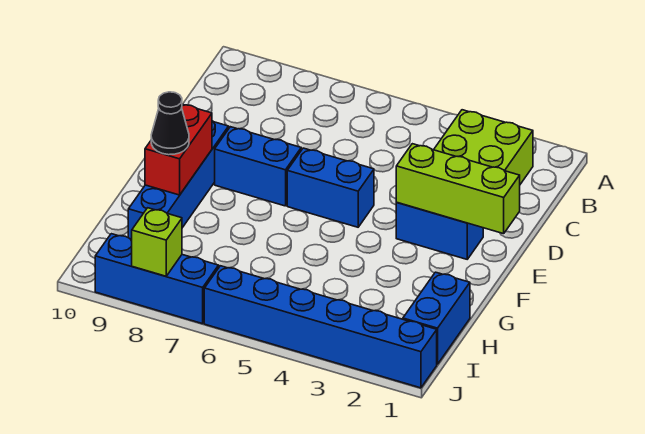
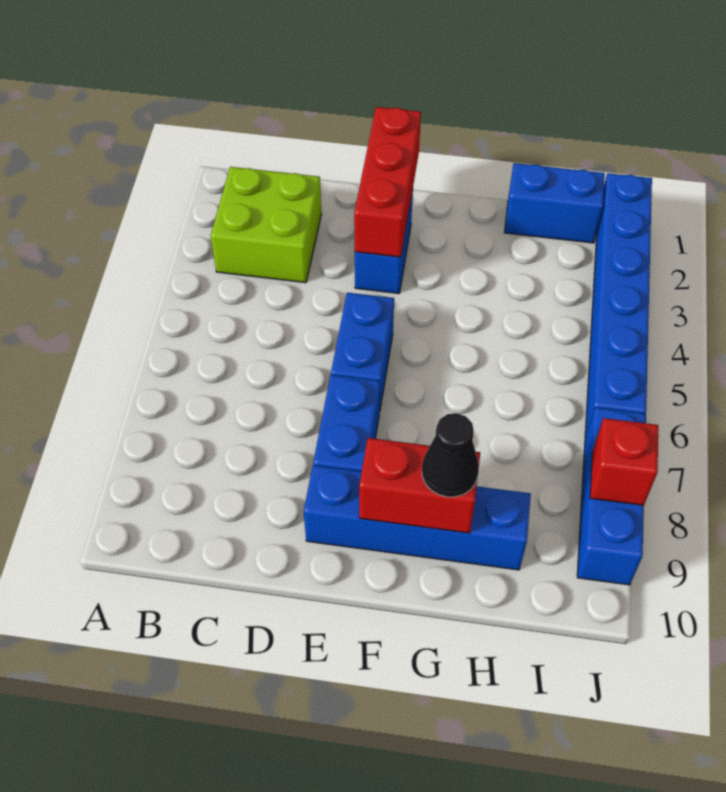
lime 1x3 brick [396,144,520,234] -> red 1x3 brick [354,107,421,257]
lime 1x1 brick [132,208,182,276] -> red 1x1 brick [590,418,658,505]

